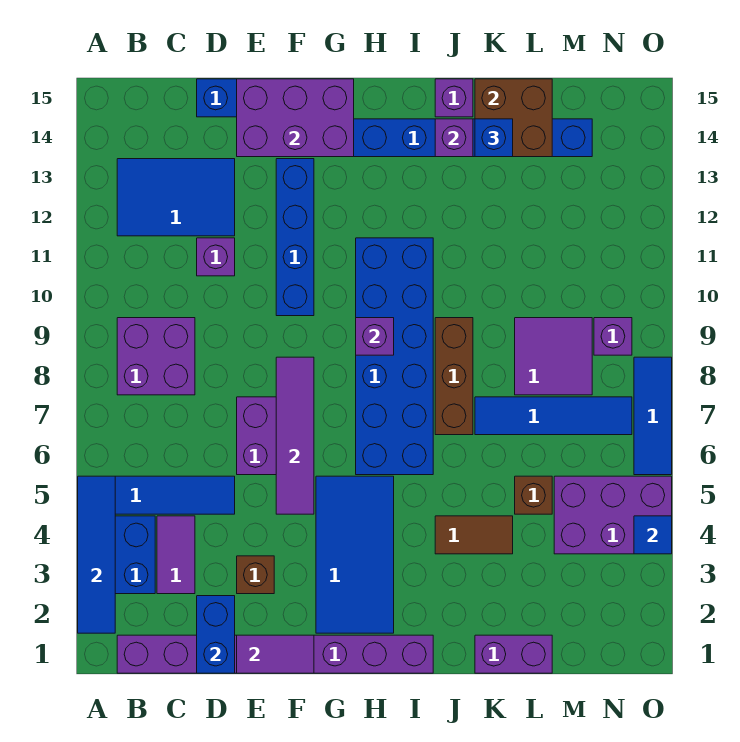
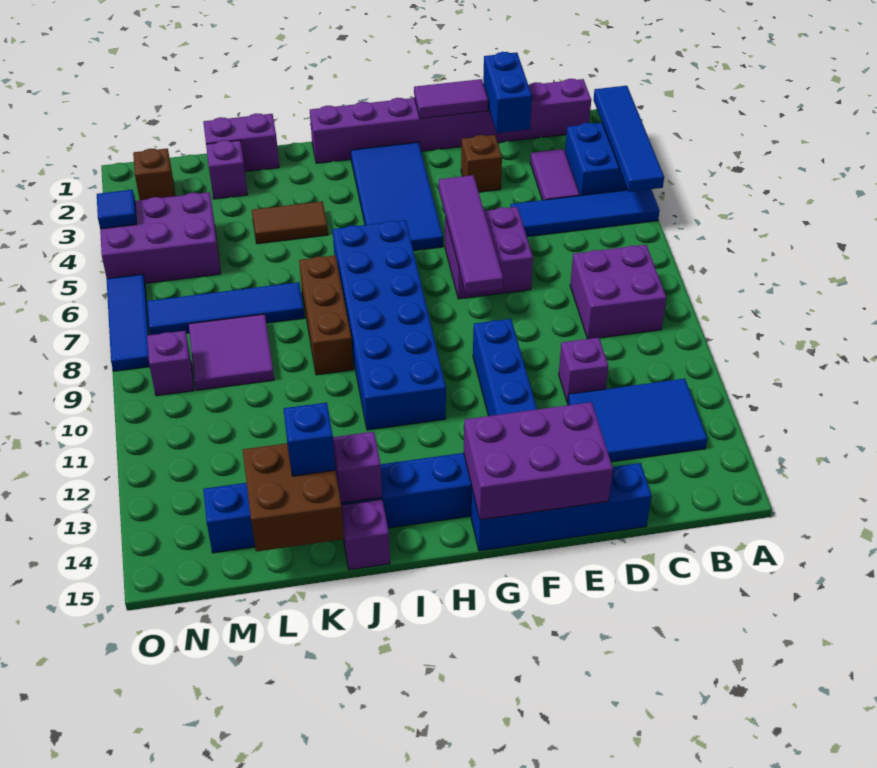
purple 1x1 brick [356,318,394,355] -> purple 1x1 brick moved to [206,140,248,199]
brown 1x1 brick [515,476,552,514] -> brown 1x1 brick moved to [133,148,175,200]

